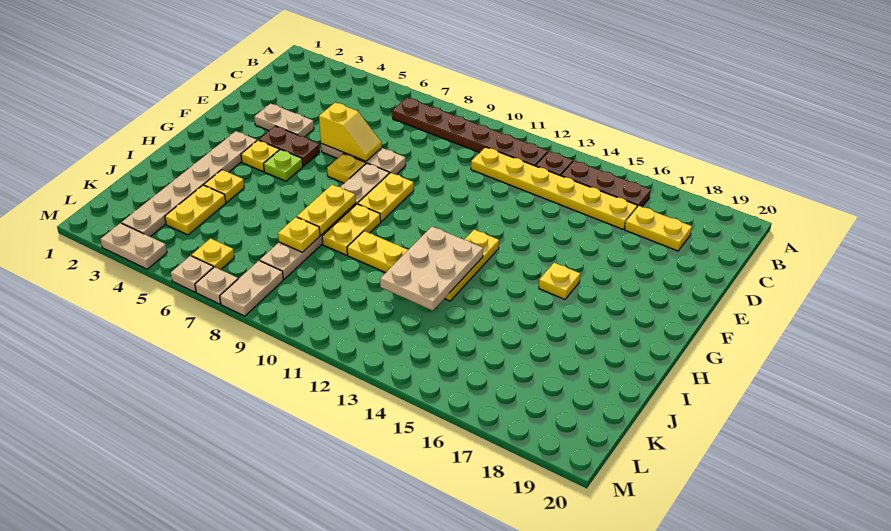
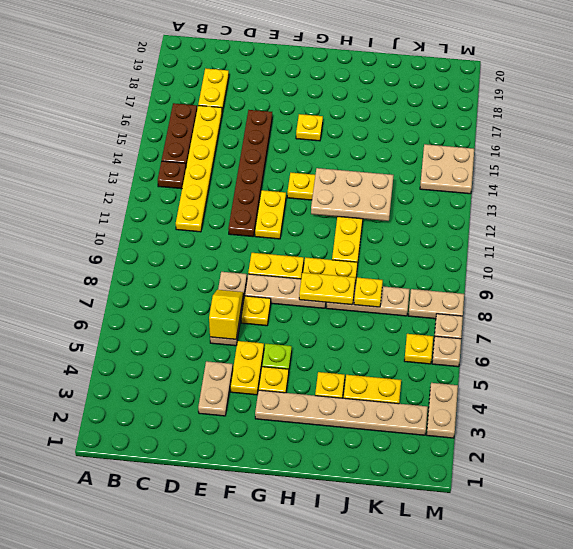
brown 1x6 plate [392,98,548,166] -> brown 1x6 plate moved to [228,110,272,237]
brown 1x2 plate [259,126,320,166] -> yellow 1x2 plate [230,341,264,395]
none -> yellow 1x2 plate [255,190,286,239]
none -> tan 2x2 plate [420,144,474,194]

